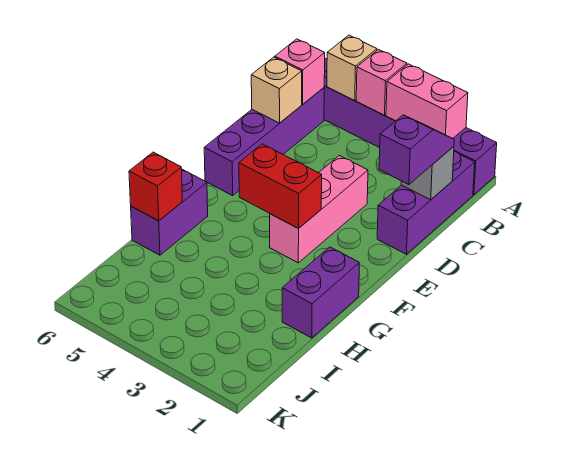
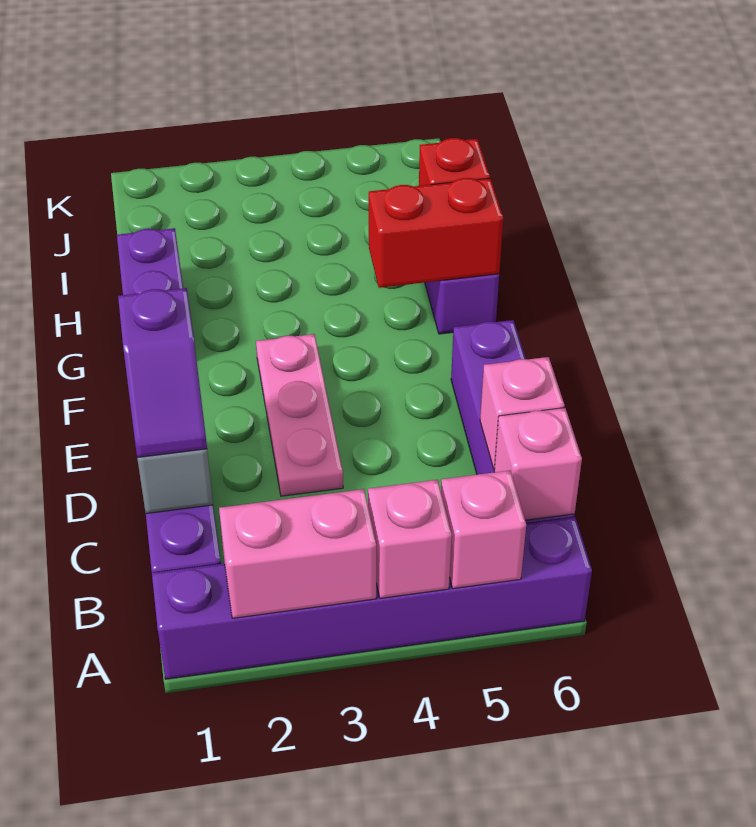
tan 1x1 brick [327,35,377,100] -> pink 1x1 brick [441,470,526,589]
tan 1x1 brick [251,57,302,123] -> pink 1x1 brick [480,357,565,469]
pink 1x3 brick [270,156,368,263] -> pink 1x3 plate [256,334,343,496]
red 1x2 brick [239,144,322,228] -> red 1x2 brick moved to [369,178,503,288]

